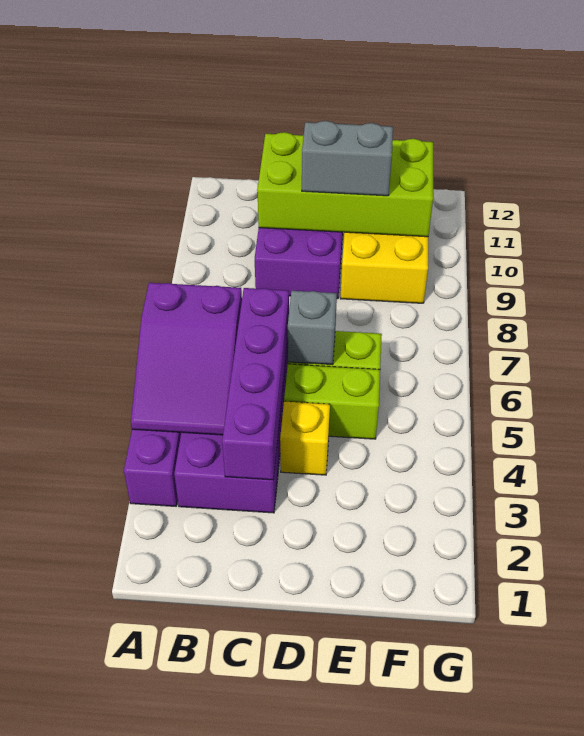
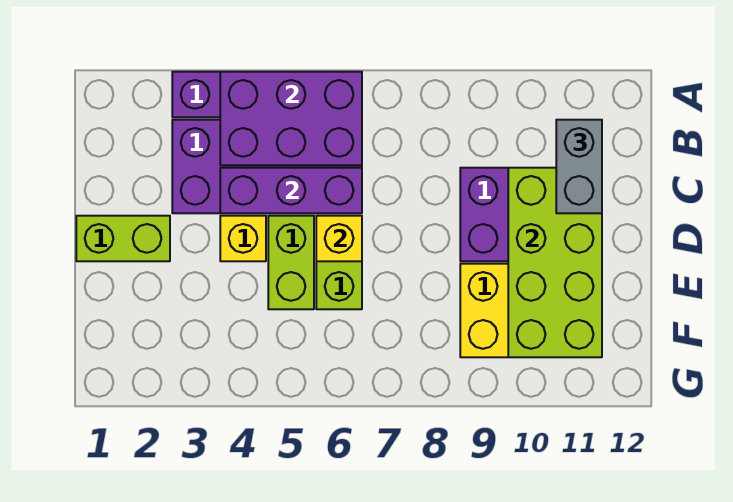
purple 2x3 slope [131,283,242,435] -> purple 2x3 brick [220,72,362,165]
purple 1x4 brick [222,288,289,480] -> purple 1x3 brick [220,168,362,213]
none -> lime 1x2 brick [76,216,170,261]
grey 1x1 brick [288,291,337,365] -> yellow 1x1 brick [316,216,362,261]
grey 1x2 brick [302,121,393,196] -> grey 1x2 brick moved to [556,120,602,213]

